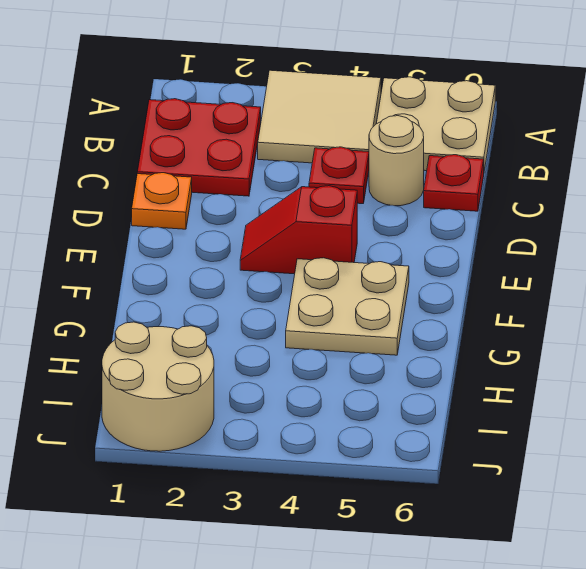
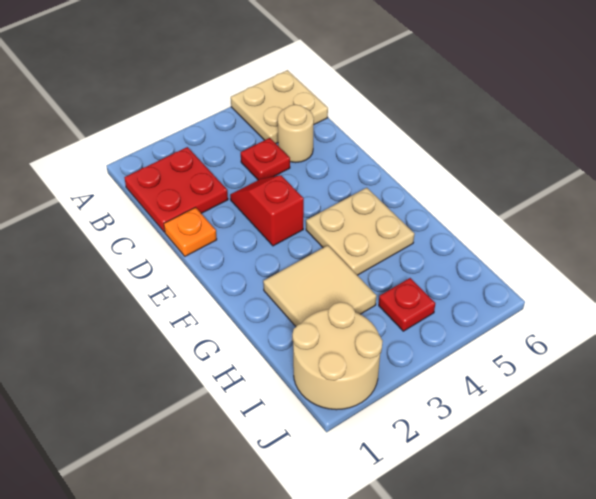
tan 2x2 tile [258,70,381,163] -> tan 2x2 tile moved to [263,245,376,326]
red 1x1 plate [424,155,484,211] -> red 1x1 plate moved to [379,278,435,331]
red 1x2 slope [240,186,357,274] -> red 1x2 slope turned to [230,175,304,246]

